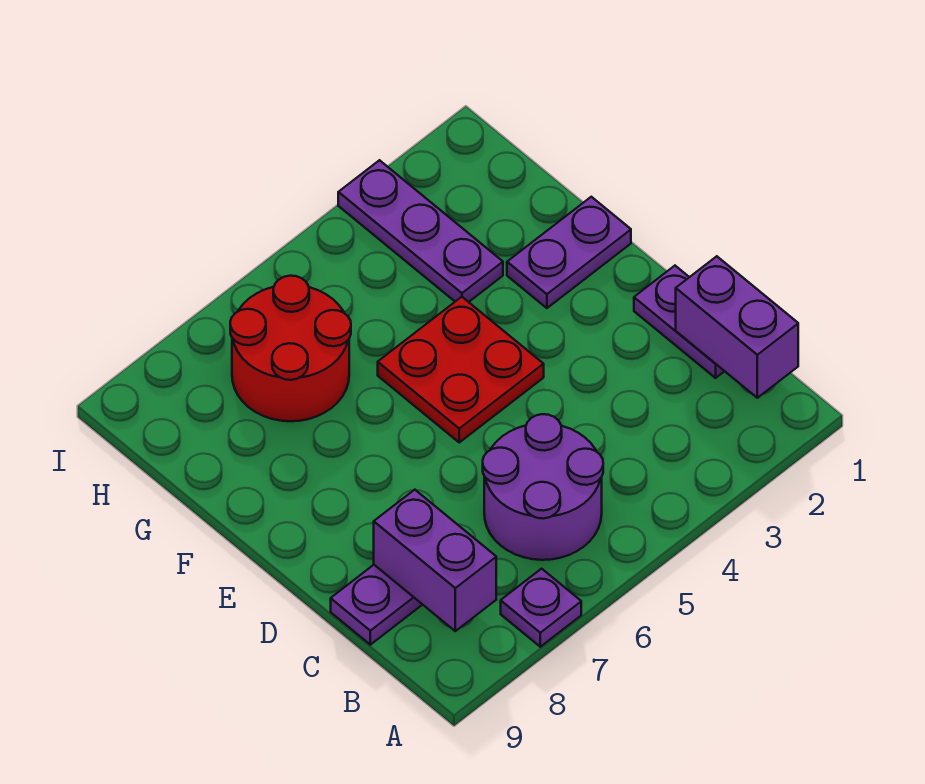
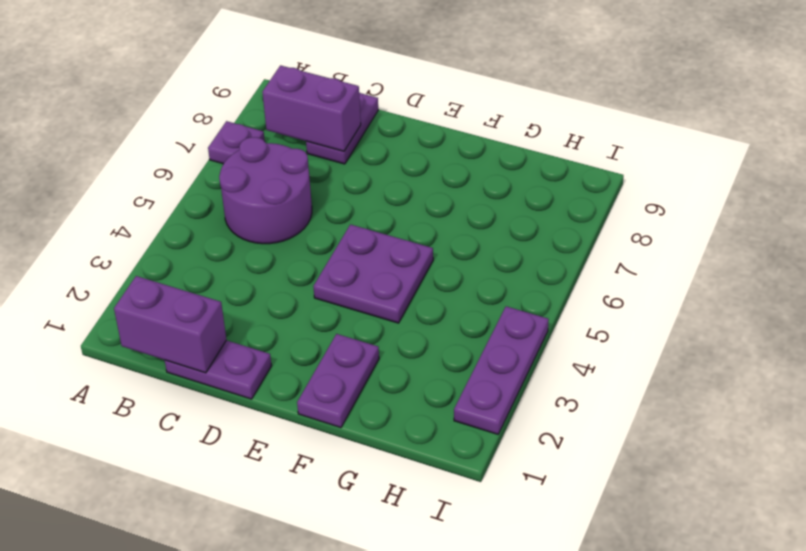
red 2x2 plate [378,297,544,442] -> purple 2x2 plate [313,225,433,323]
purple 1x3 plate [338,160,503,302] -> purple 1x3 plate turned to [454,306,549,434]
red 2x2 round brick [230,276,351,421] -> none

